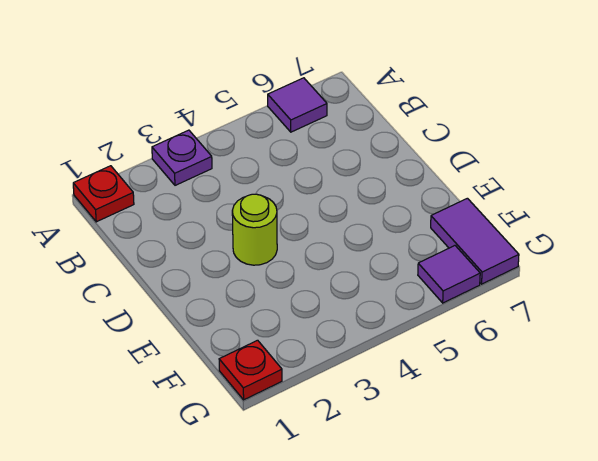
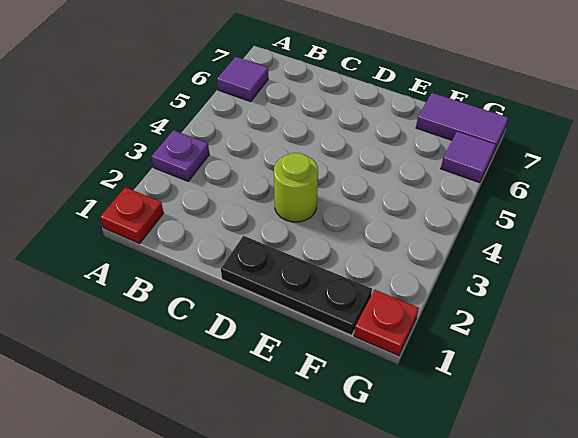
none -> black 1x3 plate [221,236,372,335]

